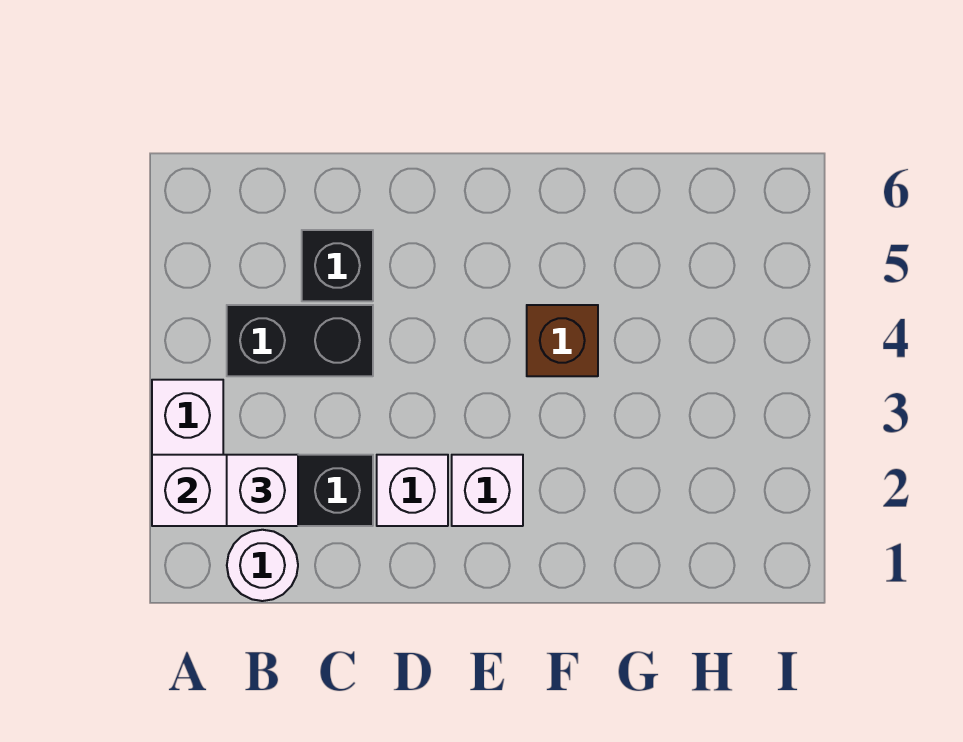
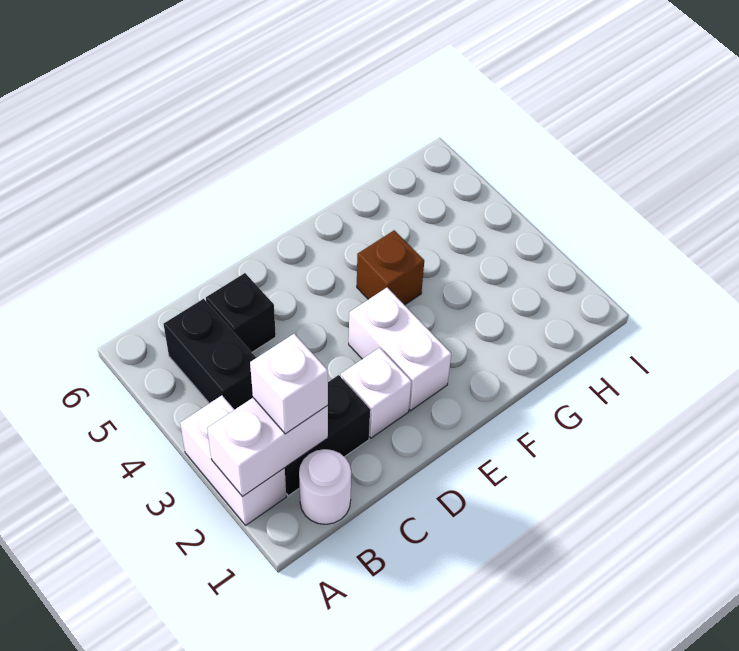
black 1x2 brick [227,305,373,376] -> black 1x2 brick turned to [164,299,256,410]
white 1x1 brick [452,455,523,526] -> white 1x2 brick [349,288,451,411]

